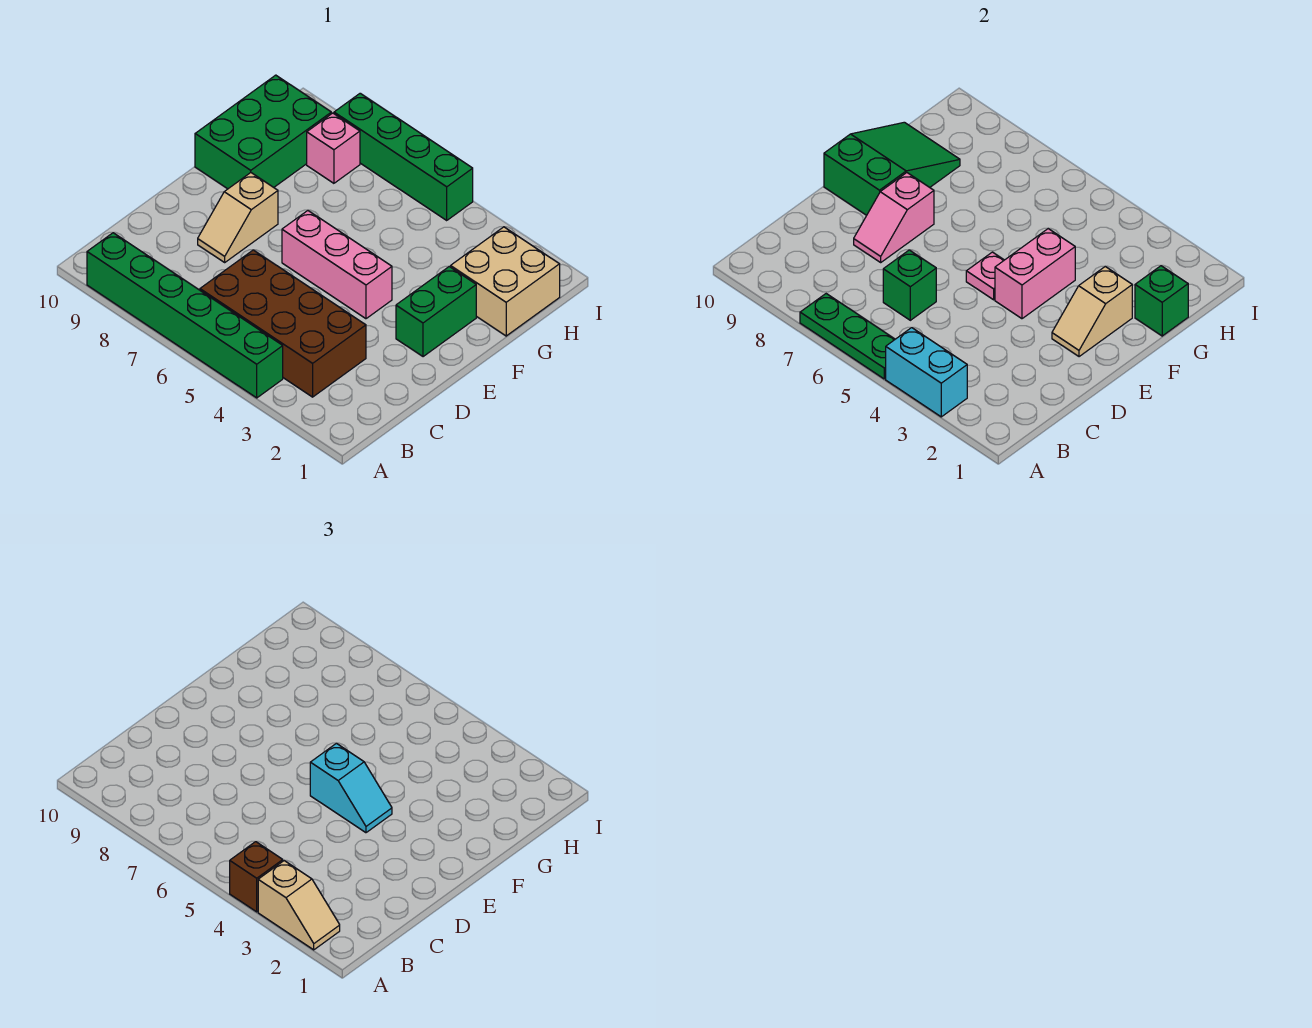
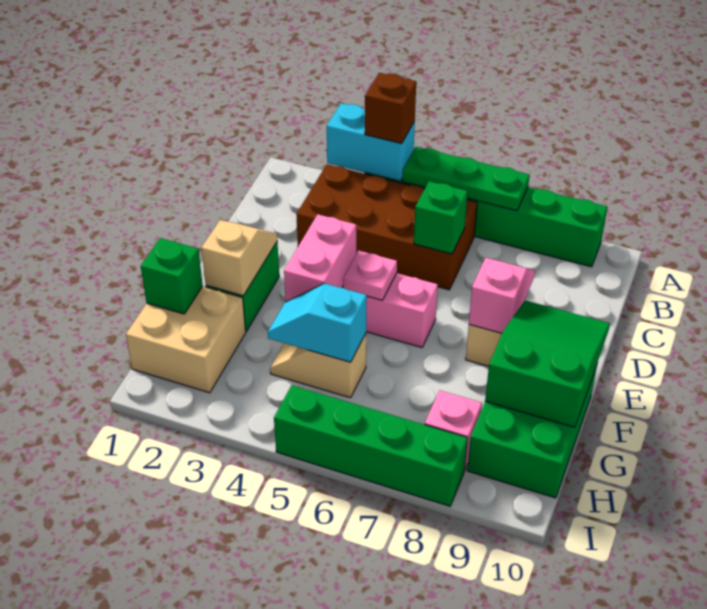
tan 1x2 slope [258,861,340,950] -> tan 1x2 slope moved to [270,334,366,398]
cyan 1x2 slope [310,743,392,833] -> cyan 1x2 slope moved to [268,283,367,362]
green 2x3 slope [824,122,960,215] -> green 2x3 slope turned to [485,301,610,427]

